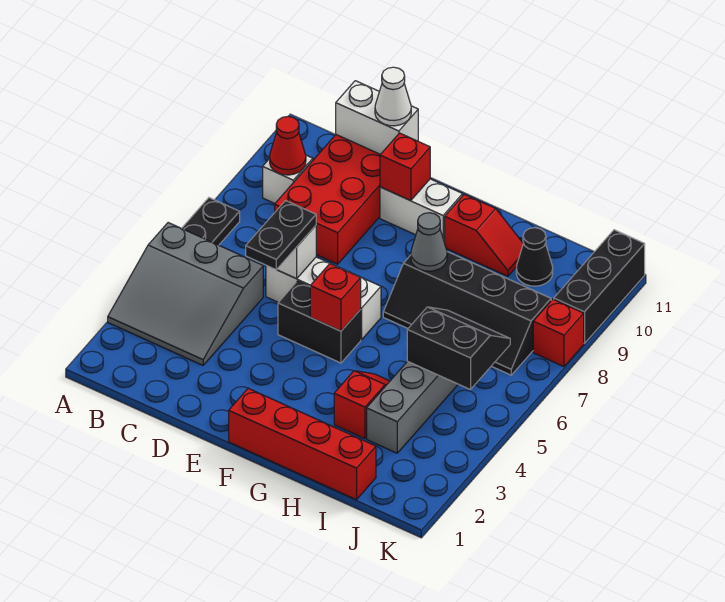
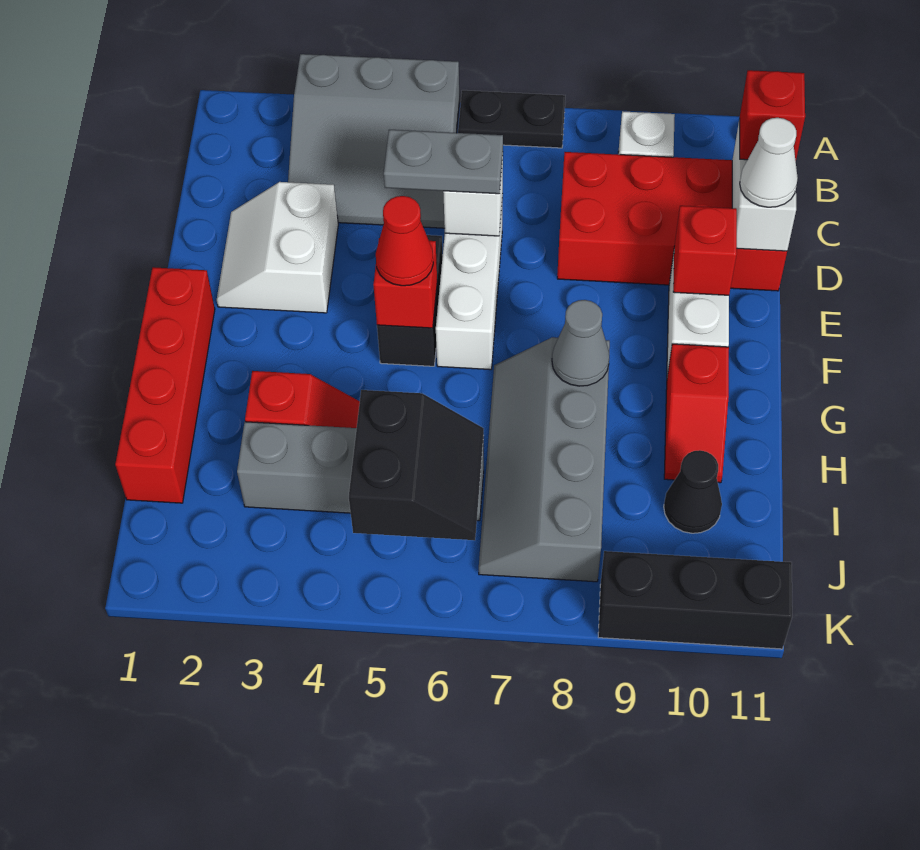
grey 3x3 slope [108,223,263,365] -> grey 3x3 slope turned to [288,54,460,228]
red 1x1 cone [270,116,306,175] -> red 1x1 cone moved to [376,196,433,286]
none -> white 2x2 slope [217,182,338,313]
black 1x2 plate [246,201,316,270] -> grey 1x2 plate [384,130,503,194]
black 2x4 slope [383,252,551,375] -> grey 2x4 slope [479,337,610,582]
red 1x1 brick [533,299,584,367] -> red 1x1 brick moved to [740,70,805,161]

